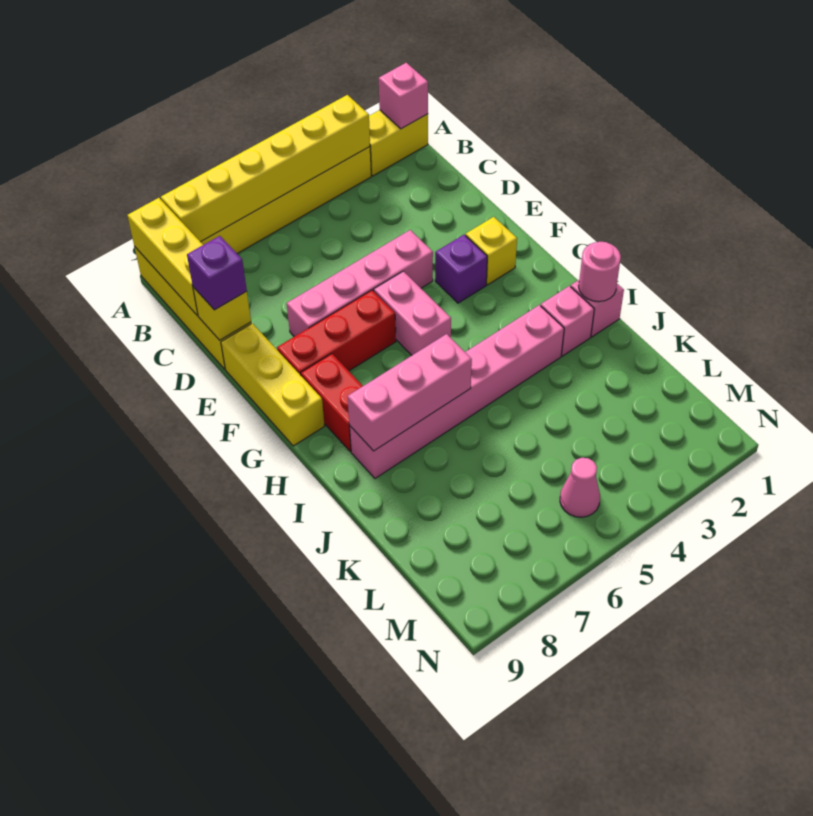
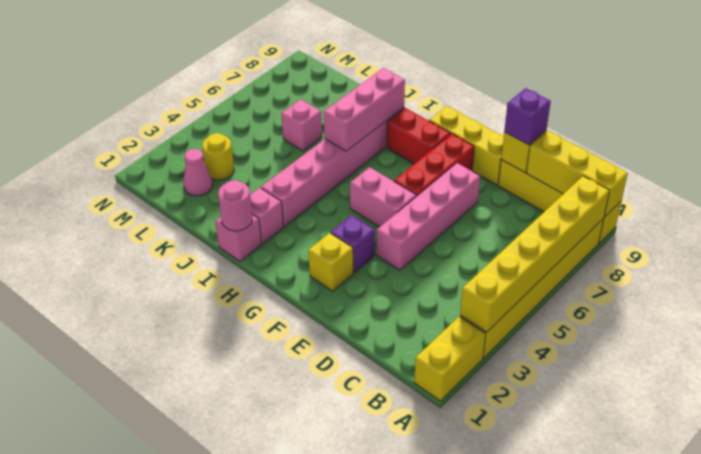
pink 1x1 brick [379,63,428,129] -> pink 1x1 brick moved to [281,99,322,151]
none -> yellow 1x1 round brick [202,133,234,180]
pink 1x1 cone [560,458,600,517] -> pink 1x1 cone moved to [183,149,213,196]

